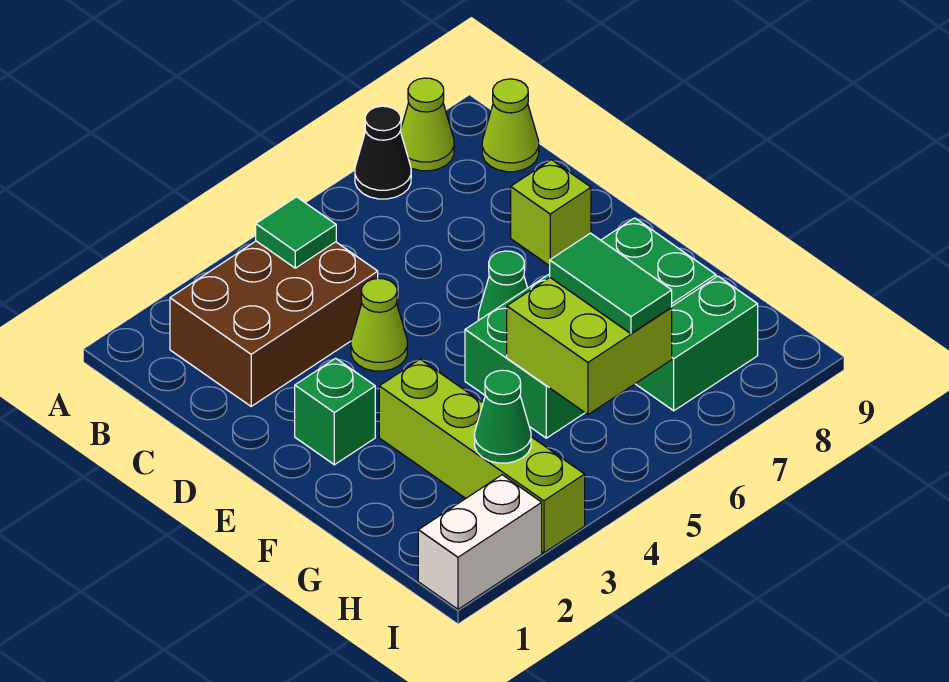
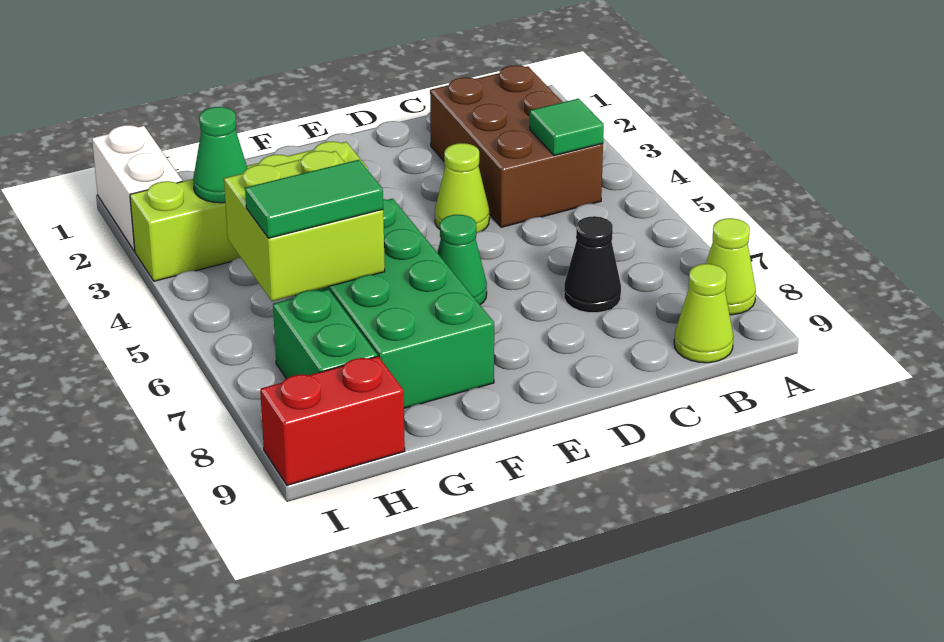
black 1x1 cone [355,106,411,199] -> black 1x1 cone moved to [564,216,621,313]
lime 1x1 brick [511,160,591,266] -> none
green 1x1 brick [295,358,375,465] -> none
none -> red 1x2 brick [260,356,405,485]

